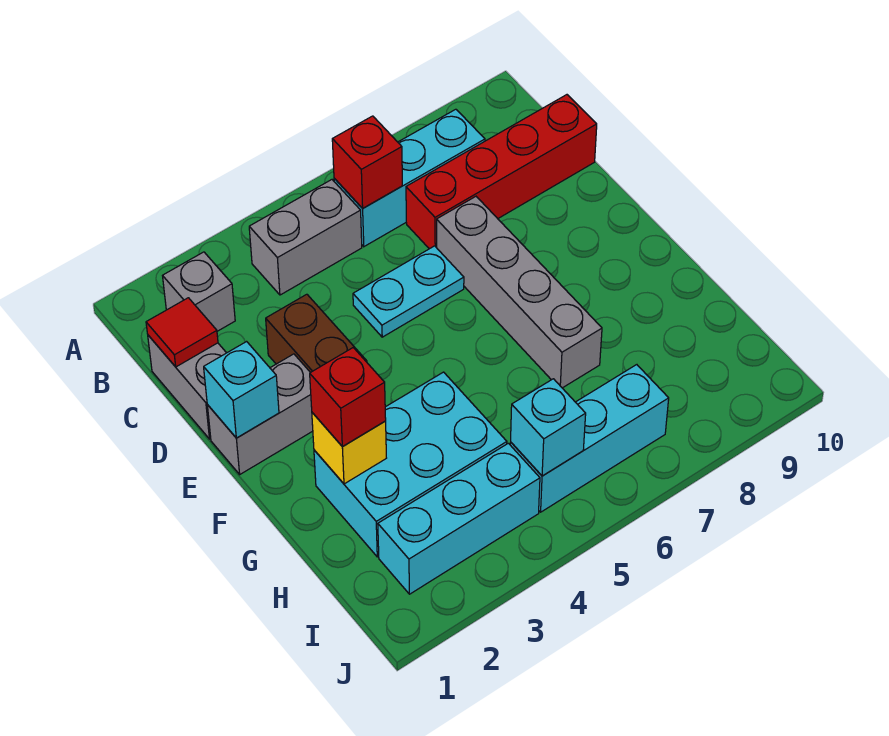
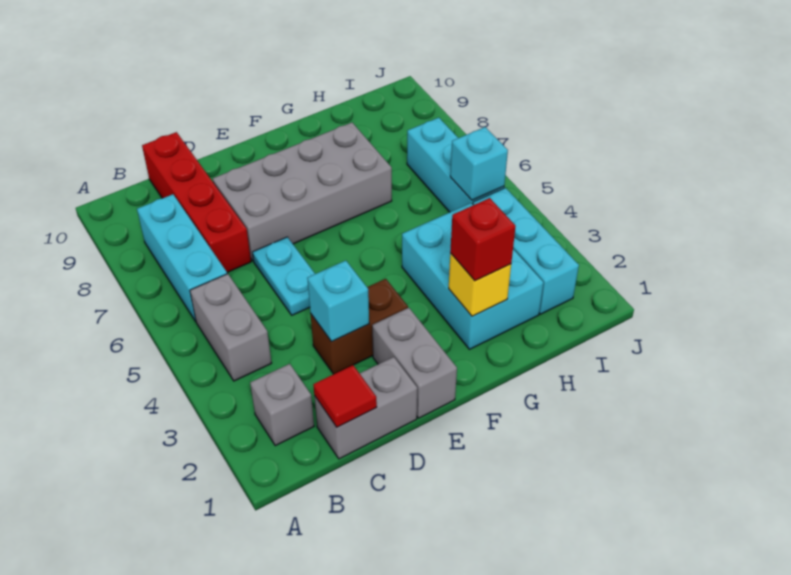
red 1x1 brick [332,116,402,208] -> none
grey 1x4 brick [437,197,602,388] -> grey 2x4 brick [213,123,392,261]
cyan 1x1 brick [204,342,279,438] -> cyan 1x1 brick moved to [307,261,369,341]

